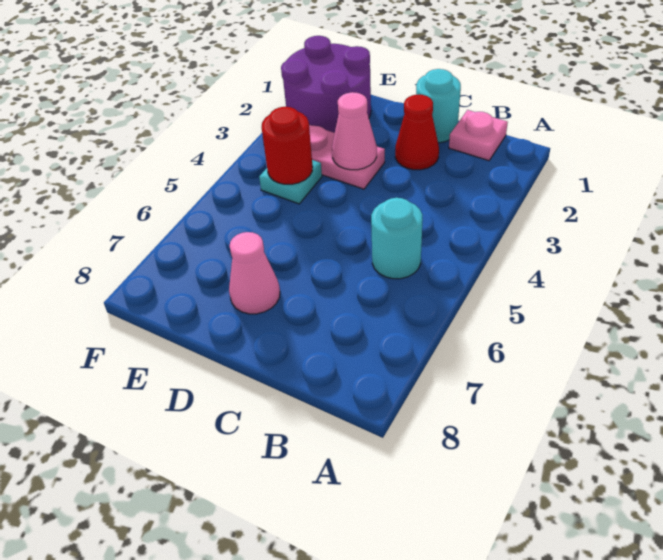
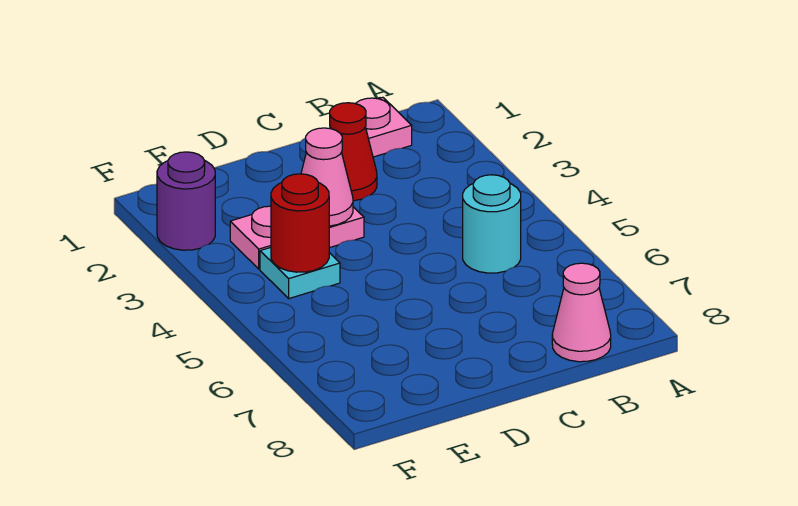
cyan 1x1 round brick [416,69,461,143] -> none
pink 1x1 cone [229,232,280,314] -> pink 1x1 cone moved to [552,263,611,362]
purple 2x2 round brick [281,36,371,133] -> purple 1x1 round brick [157,152,215,250]

